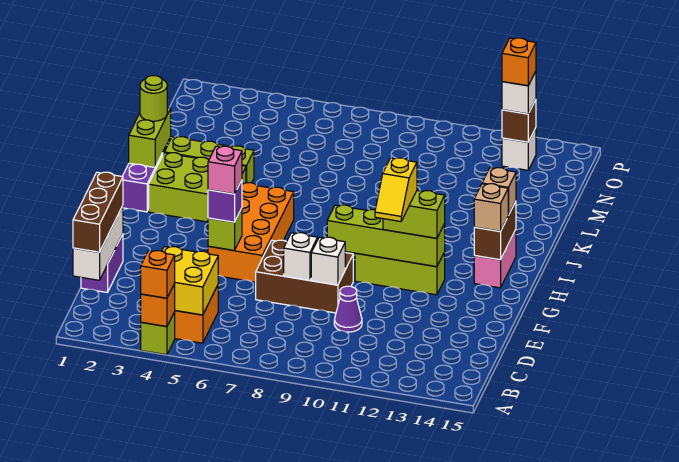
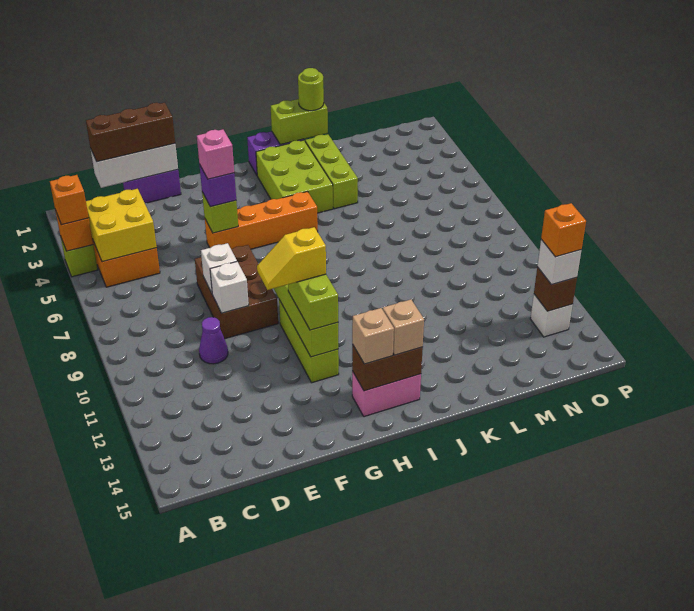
orange 2x4 brick [208,183,294,282] -> orange 1x4 brick [205,192,318,249]

